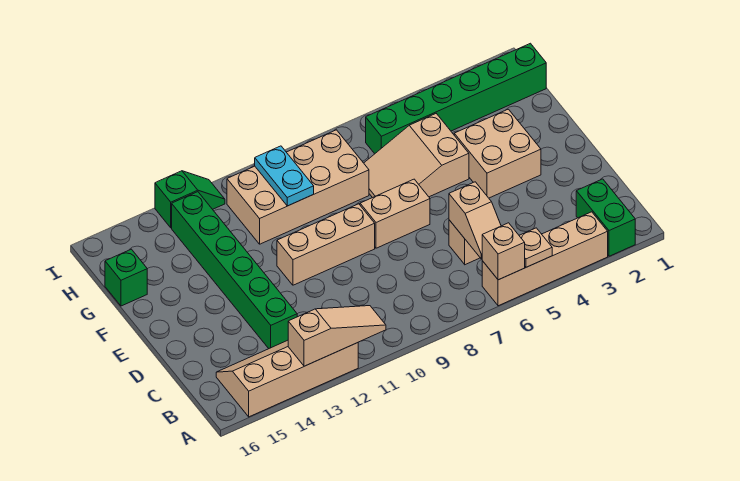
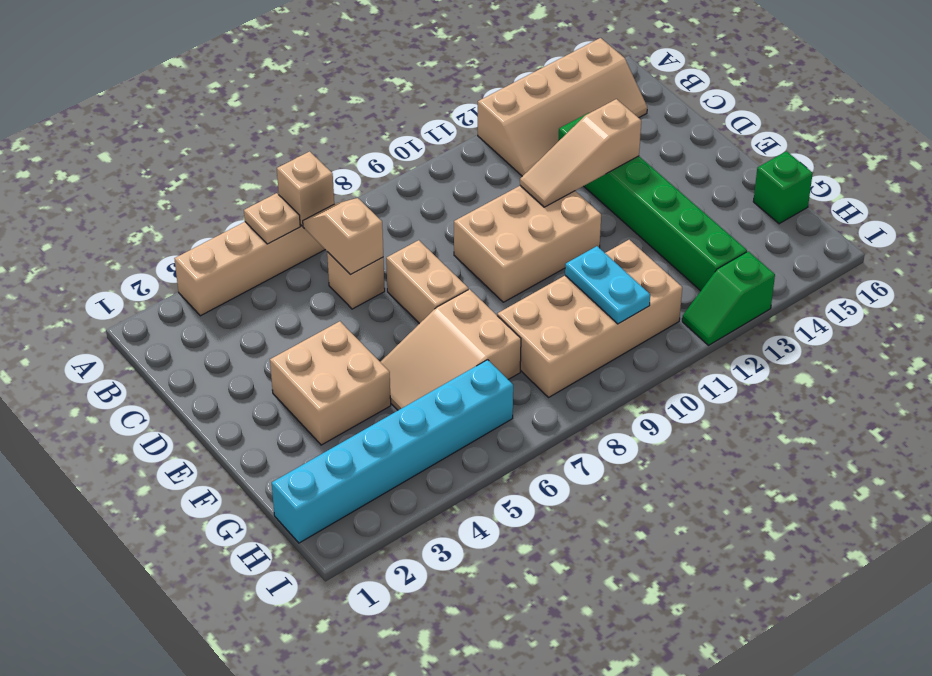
green 1x2 brick [576,179,635,256] -> none
tan 1x3 slope [288,306,386,366] -> tan 1x3 slope moved to [520,99,641,207]
tan 1x2 brick [360,179,430,248] -> tan 1x2 brick turned to [386,240,468,324]
tan 1x3 brick [277,204,375,285] -> tan 2x3 brick [454,186,601,302]
tan 2x3 slope [364,114,469,198] -> tan 2x3 slope turned to [381,289,521,410]
green 1x6 brick [366,43,546,154] -> cyan 1x6 brick [272,360,513,543]

